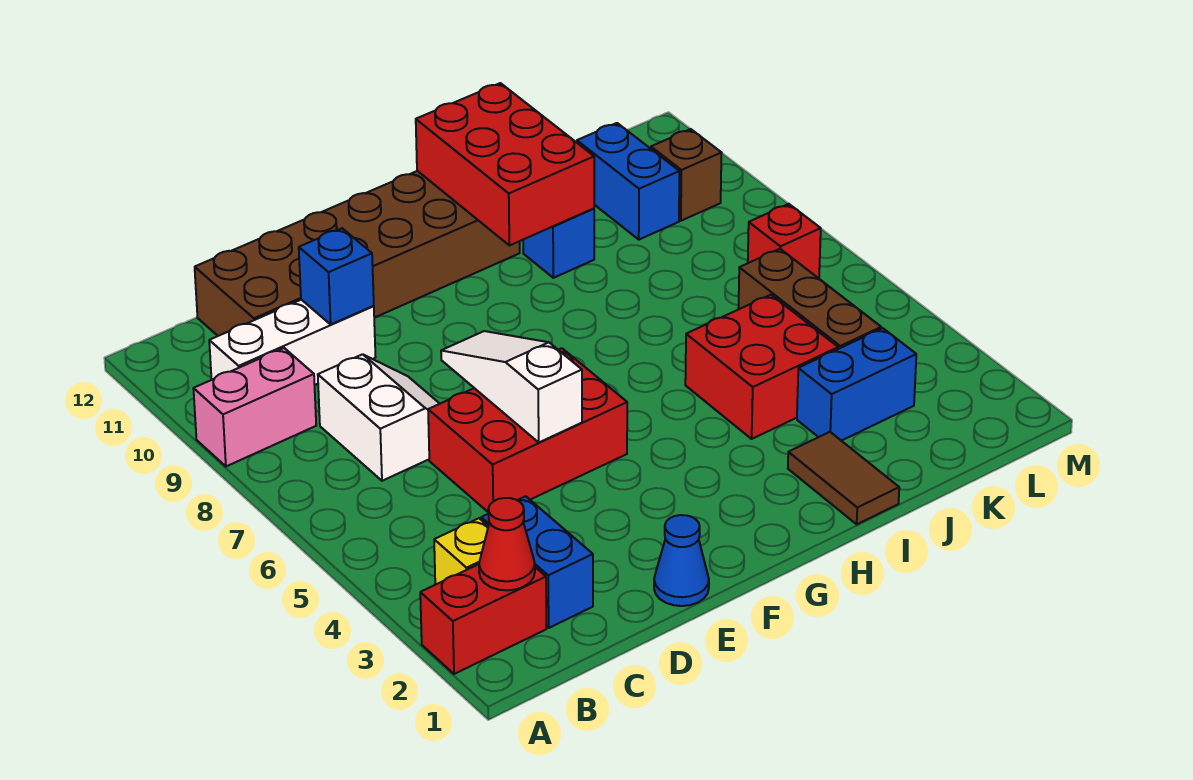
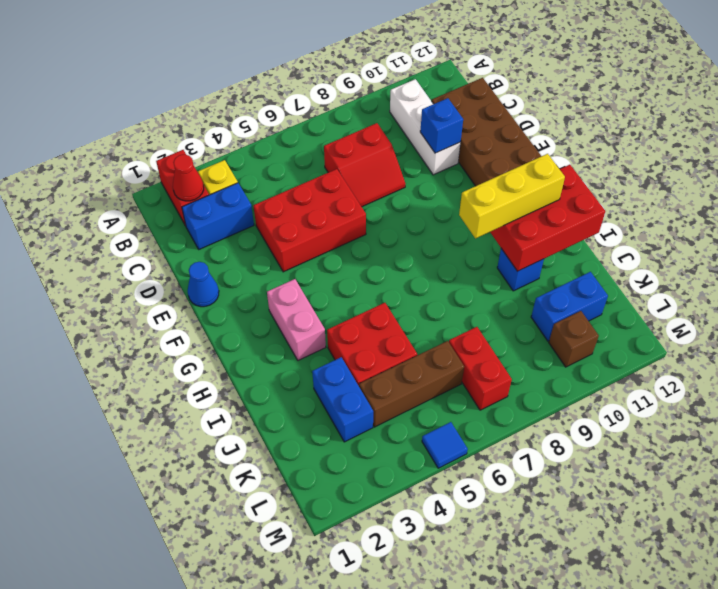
pink 1x2 brick [193,348,316,466] -> pink 1x2 brick moved to [267,279,326,360]
white 2x2 slope [318,354,440,481] -> red 2x2 slope [324,123,405,207]
red 2x3 brick [428,348,627,513] -> red 2x3 brick turned to [254,169,366,272]
white 1x3 slope [441,331,582,442] -> none
none -> yellow 1x3 brick [459,154,565,238]
brown 1x2 tile [788,432,899,524] -> none
red 1x1 brick [748,204,821,278] -> red 1x2 brick [449,327,512,410]
none -> blue 1x1 tile [422,422,468,468]

